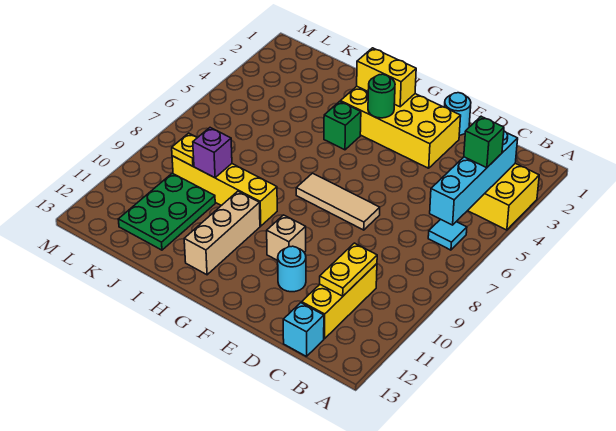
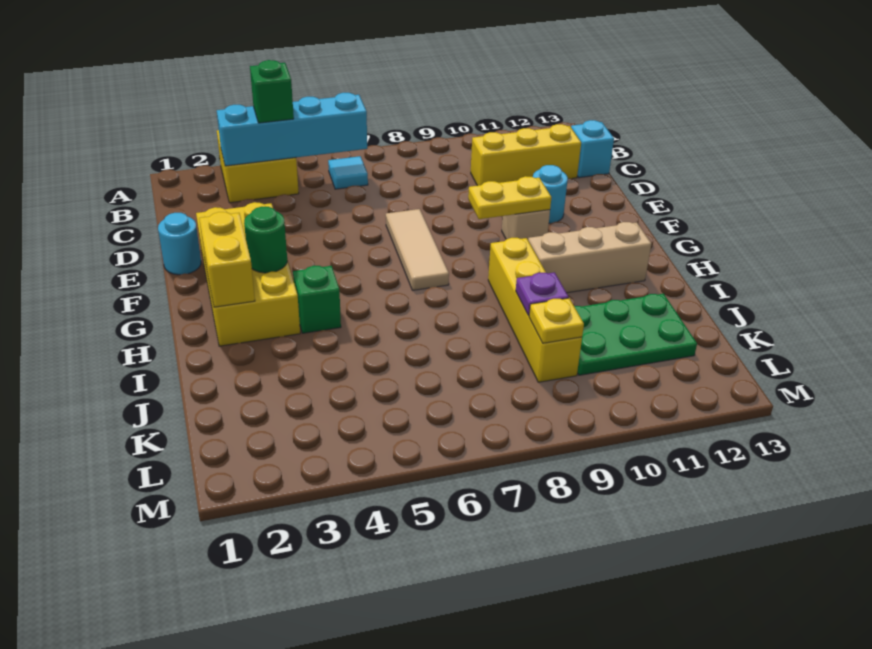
yellow 1x2 plate [320,243,377,296] -> yellow 1x2 plate moved to [468,176,551,219]
purple 1x1 brick [193,128,232,178] -> purple 1x1 plate [516,272,569,316]

